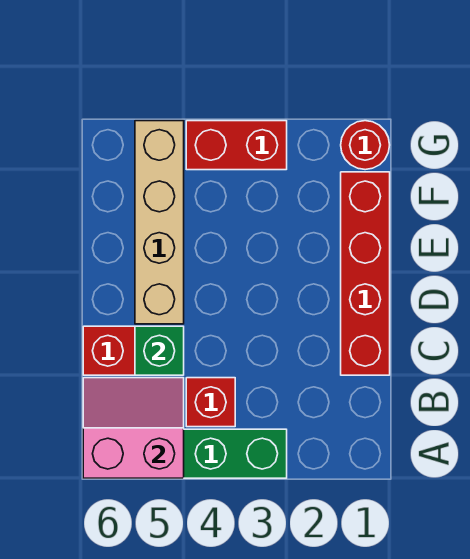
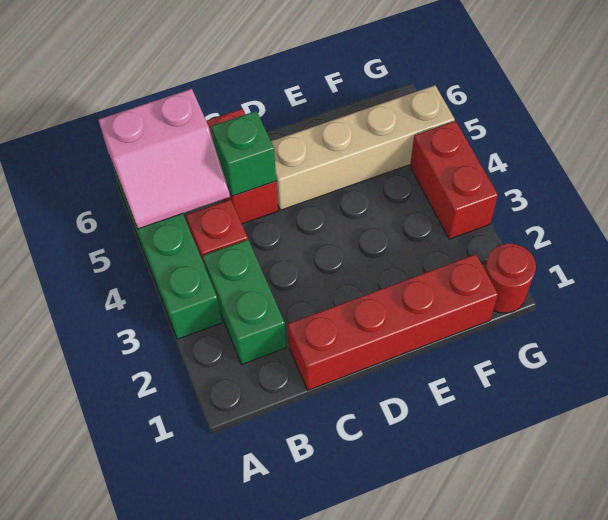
pink 2x2 slope [83,378,184,478] -> pink 2x2 slope turned to [98,89,230,229]
none -> green 1x2 brick [203,240,286,364]

